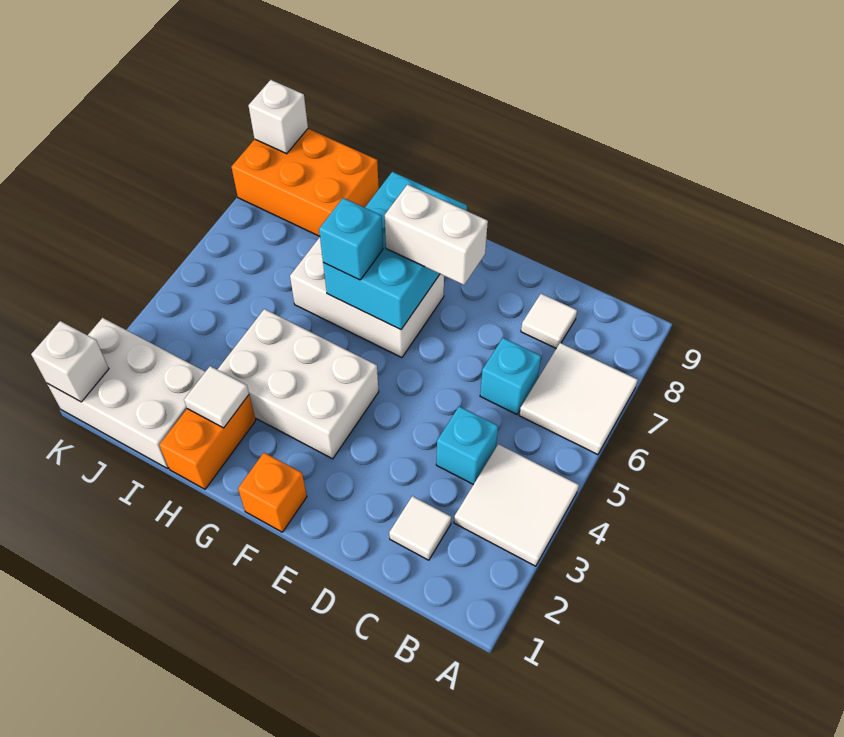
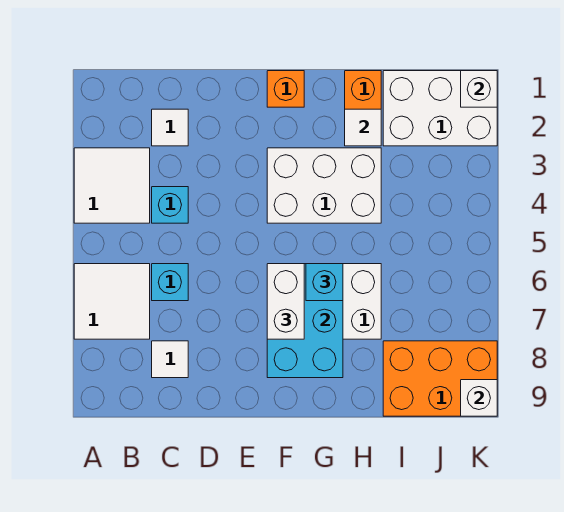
white 1x2 brick [385,184,488,285] -> white 1x2 brick turned to [267,264,304,339]

